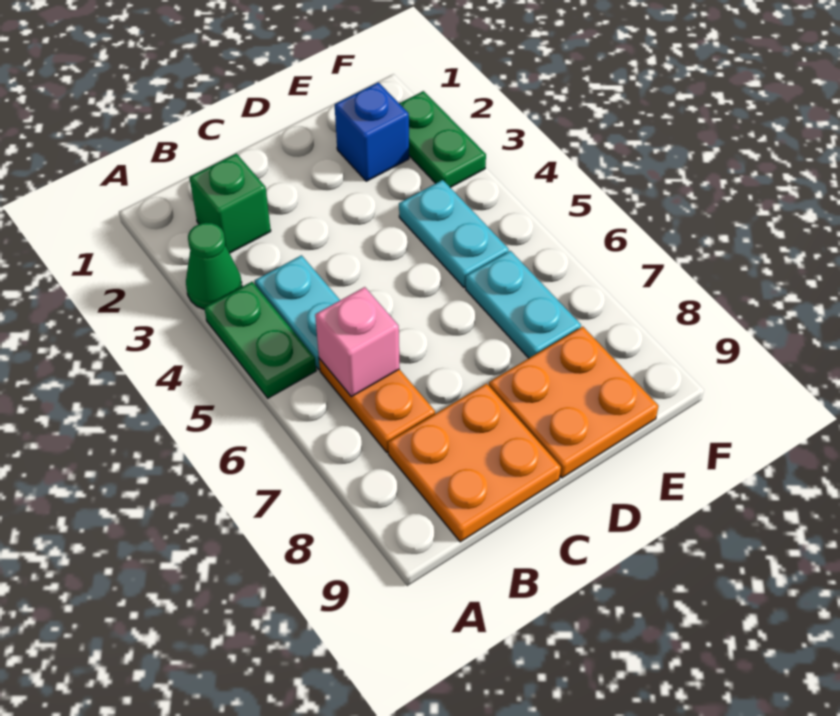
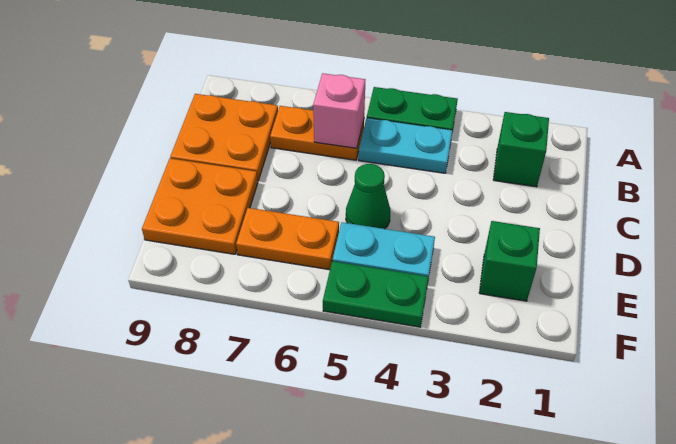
green 1x1 cone [186,223,242,309] -> green 1x1 cone moved to [346,164,390,229]
blue 1x1 brick [335,82,409,181] -> green 1x1 brick [479,221,540,301]
cyan 1x2 plate [466,251,581,358] -> orange 1x2 plate [236,208,339,270]
green 1x2 plate [399,91,486,187] -> green 1x2 plate moved to [323,261,428,327]

